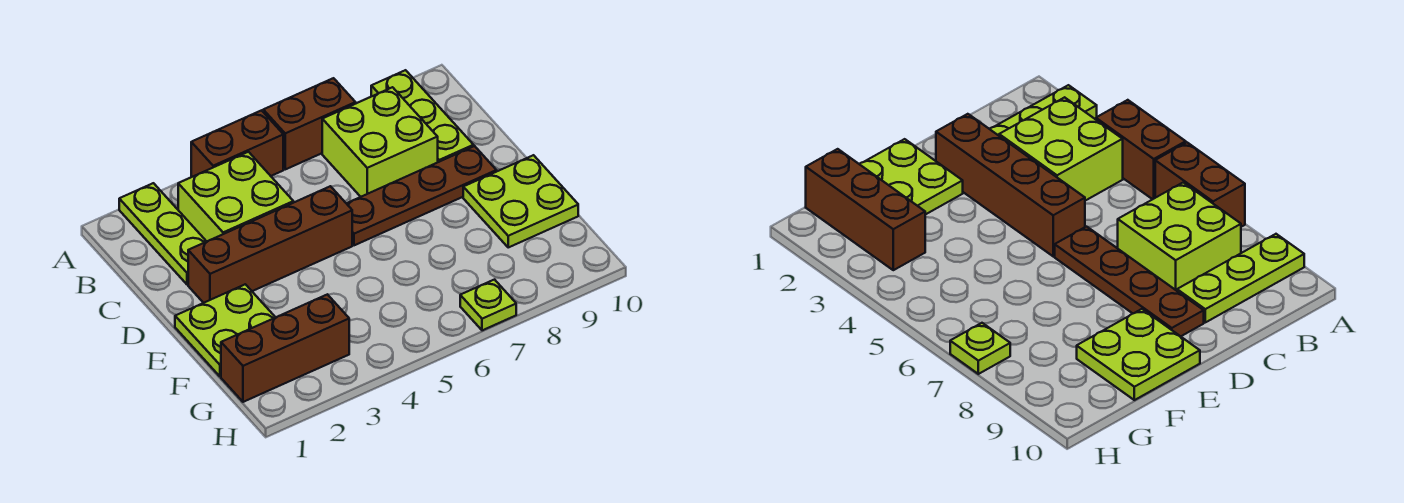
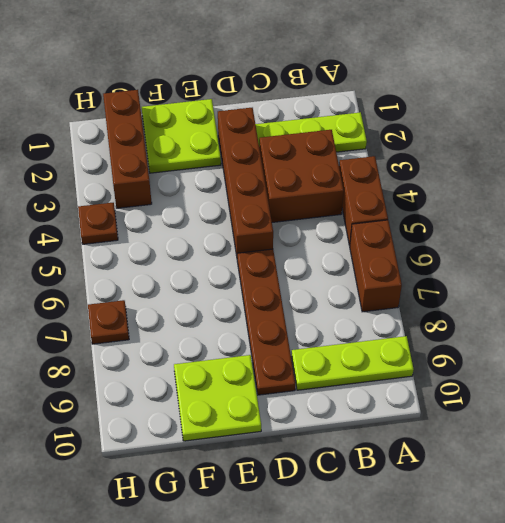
lime 2x2 brick [178,152,293,241] -> brown 2x2 brick [259,130,344,222]
lime 2x2 brick [322,87,438,197] -> none
none -> brown 1x1 plate [78,203,118,244]
lime 1x1 plate [460,280,516,330] -> brown 1x1 plate [88,300,129,344]

